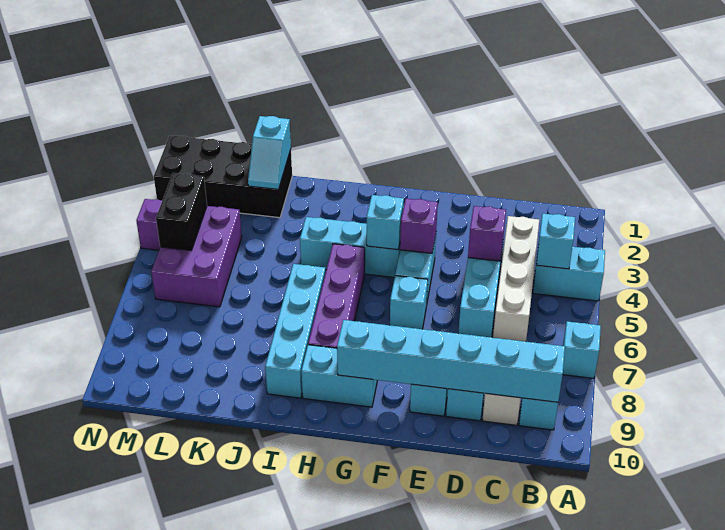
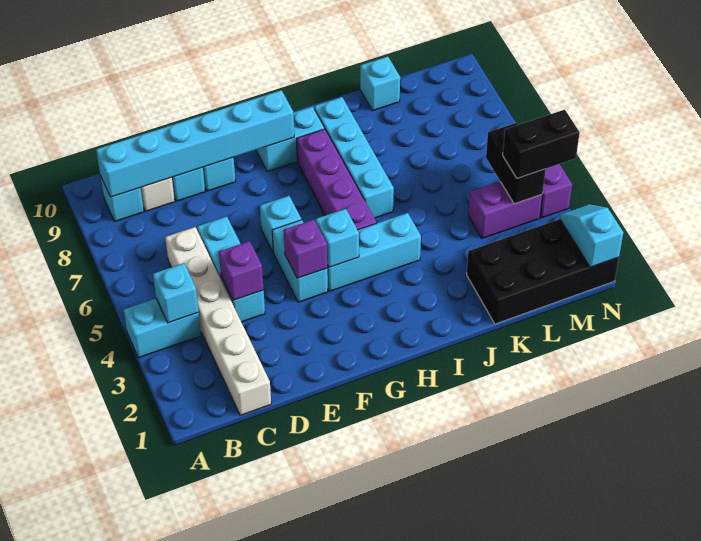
cyan 1x1 brick [563,321,601,378] -> cyan 1x1 brick moved to [360,56,400,111]
white 1x4 brick [493,216,539,342] -> white 1x6 brick [165,227,271,415]
cyan 1x2 slope [248,116,291,189] -> cyan 1x2 slope moved to [560,204,623,267]
purple 2x3 brick [151,206,242,307] -> purple 1x2 brick [468,182,543,238]
none -> black 1x2 brick [503,110,580,178]

